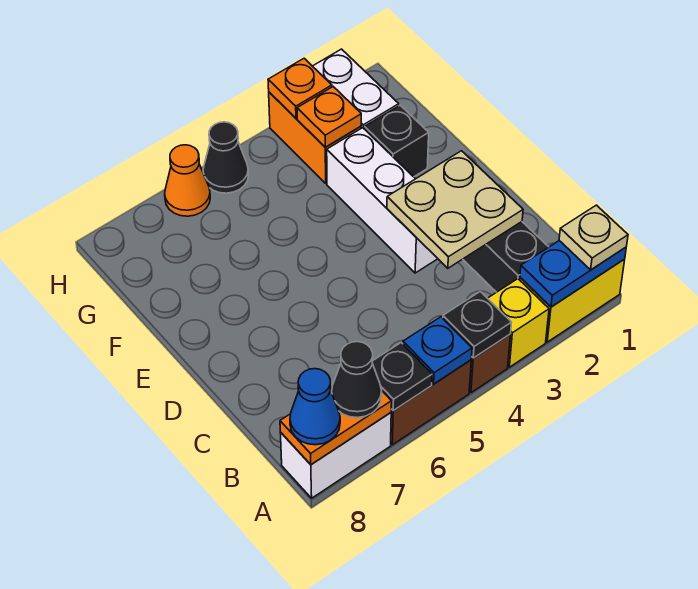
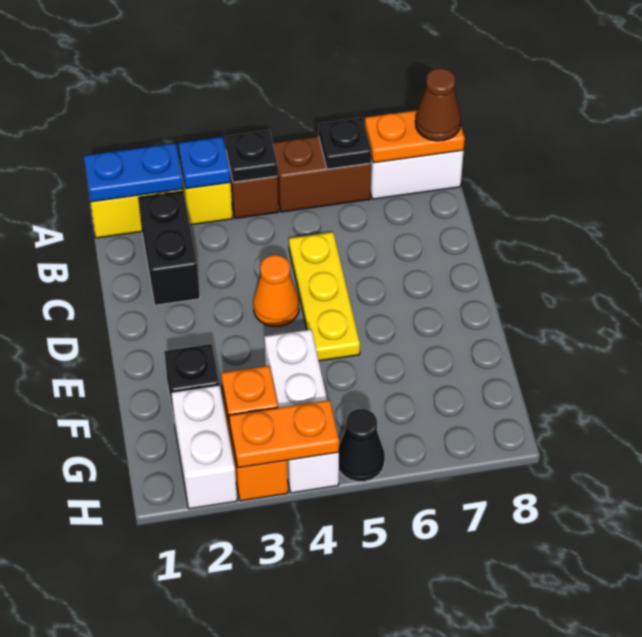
tan 1x1 plate [559,205,628,270] -> none
blue 1x1 plate [403,317,472,384] -> blue 1x1 plate moved to [178,137,231,189]
black 1x1 cone [332,342,382,418] -> none
blue 1x1 cone [290,369,340,445] -> brown 1x1 cone [415,68,461,141]
tan 2x2 plate [387,151,523,268] -> none
none -> yellow 1x3 plate [289,232,360,361]
white 1x3 brick [327,128,438,273] -> white 1x3 brick moved to [264,329,339,493]
orange 1x1 plate [268,58,332,118] -> orange 1x2 plate [229,400,339,468]
orange 1x1 cone [165,145,210,216] -> orange 1x1 cone moved to [253,255,299,326]

